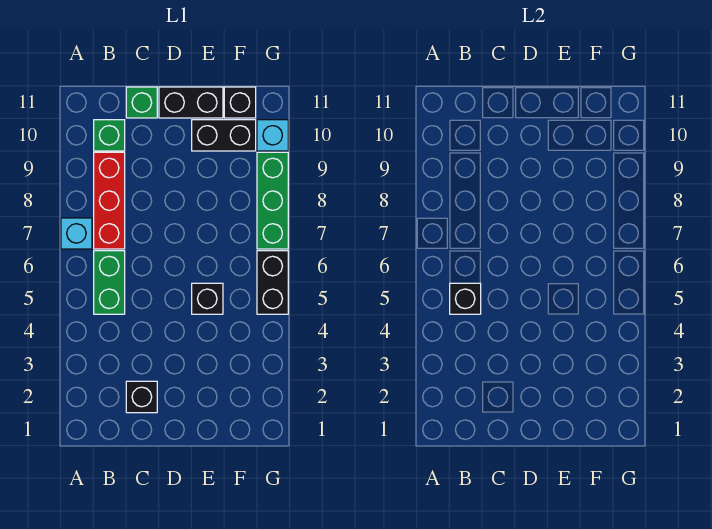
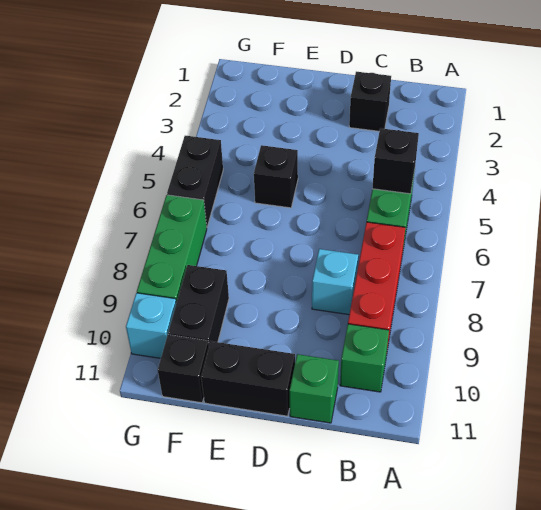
cyan 1x1 brick [61,218,92,249] -> cyan 1x1 brick moved to [312,249,358,315]
black 1x2 brick [192,120,256,151] -> black 1x2 brick turned to [168,265,229,344]

